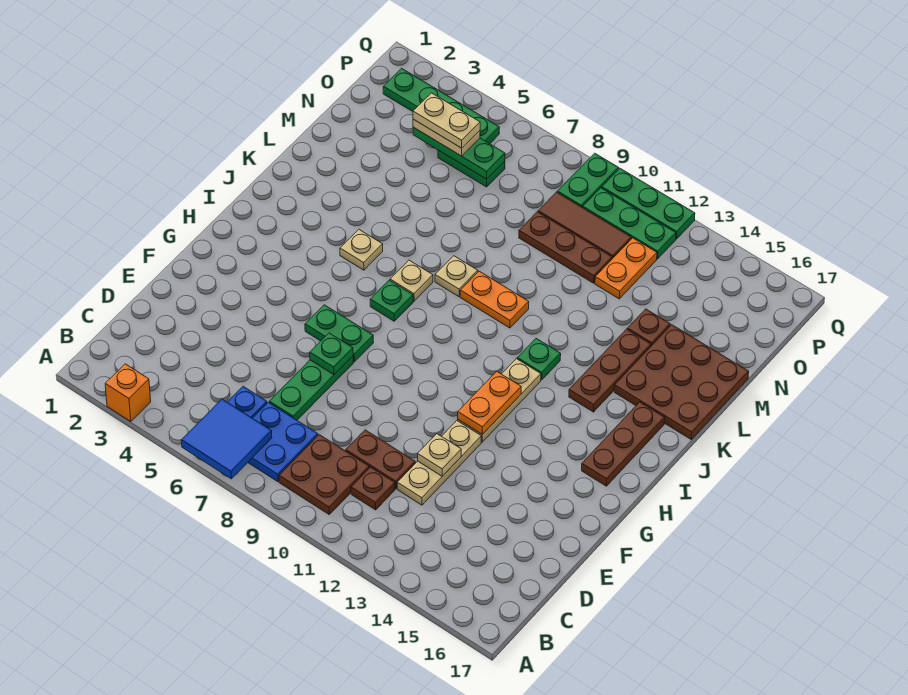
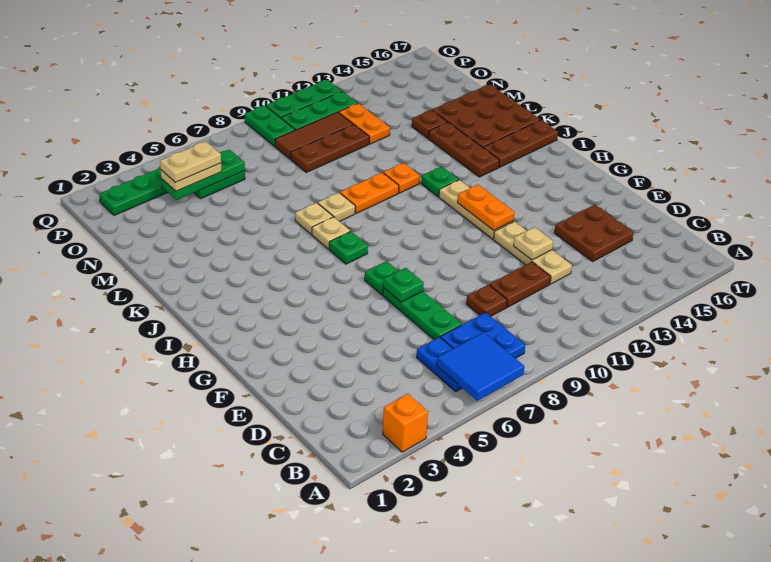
brown 2x2 plate [279,435,369,514] -> brown 2x2 plate moved to [554,205,634,261]
brown 1x1 plate [351,467,395,510] -> brown 1x1 plate moved to [466,285,507,316]
green 1x2 plate [305,305,374,362] -> green 1x1 plate [365,261,398,295]
brown 1x3 plate [582,402,665,486] -> brown 1x3 plate turned to [483,120,558,167]
tan 1x1 plate [340,230,383,270] -> tan 1x1 plate moved to [295,203,333,234]
none -> orange 1x1 plate [383,163,420,193]

